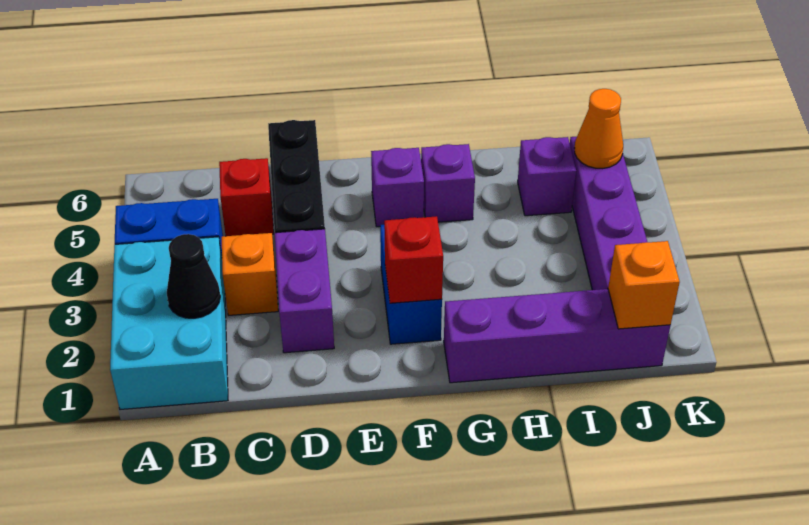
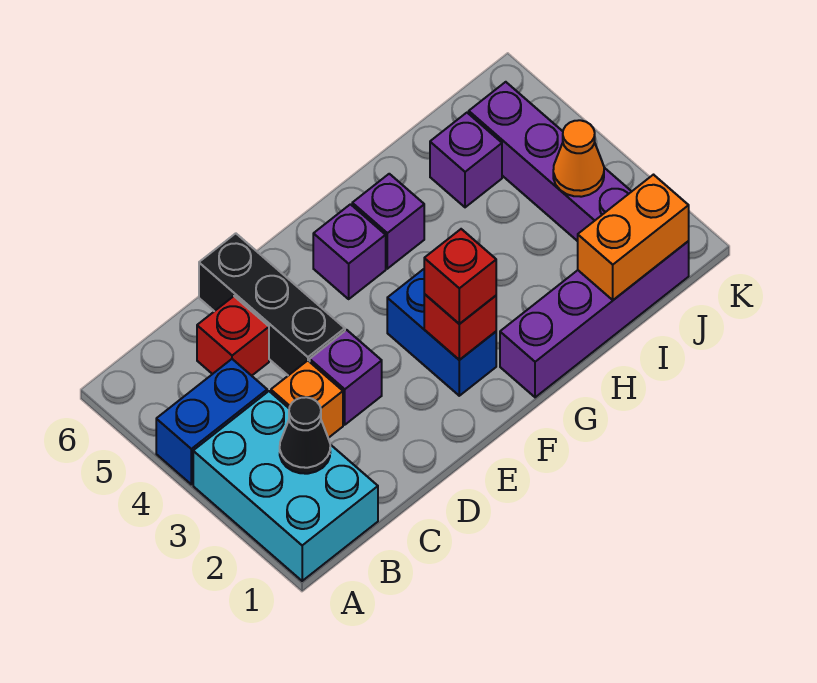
purple 1x2 brick [275,229,334,353] -> purple 1x1 brick [310,330,382,425]
none -> red 1x1 brick [424,229,496,324]
orange 1x1 brick [608,241,680,329] -> orange 1x2 brick [578,175,689,300]
orange 1x1 cone [574,89,623,168] -> orange 1x1 cone moved to [553,120,604,197]

